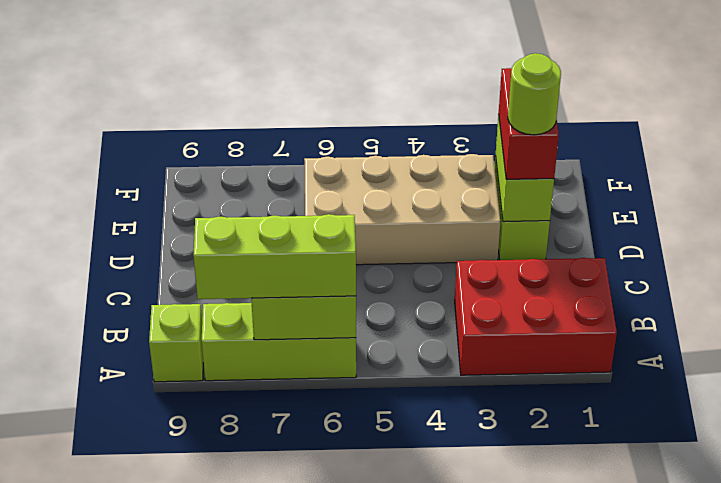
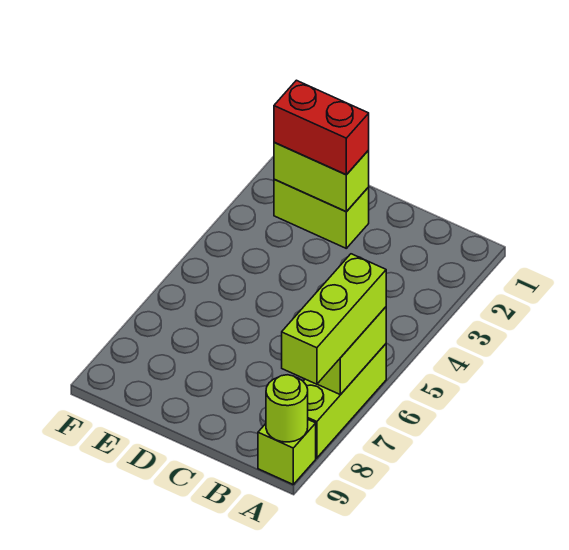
red 2x3 brick [455,258,617,375] -> none
lime 1x1 round brick [508,53,561,135] -> lime 1x1 round brick moved to [266,375,308,442]
tan 2x4 brick [304,154,500,265] -> none

